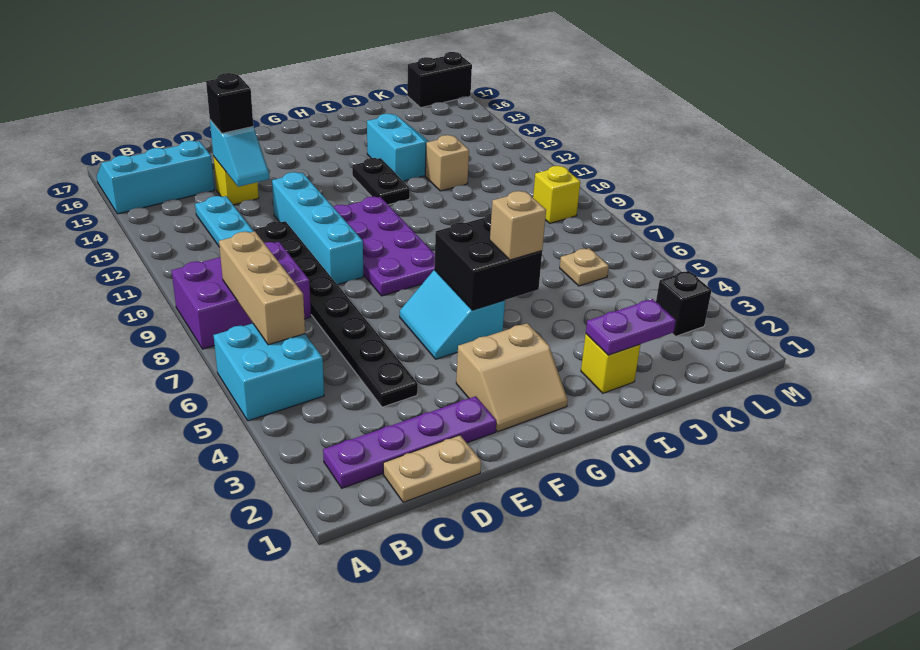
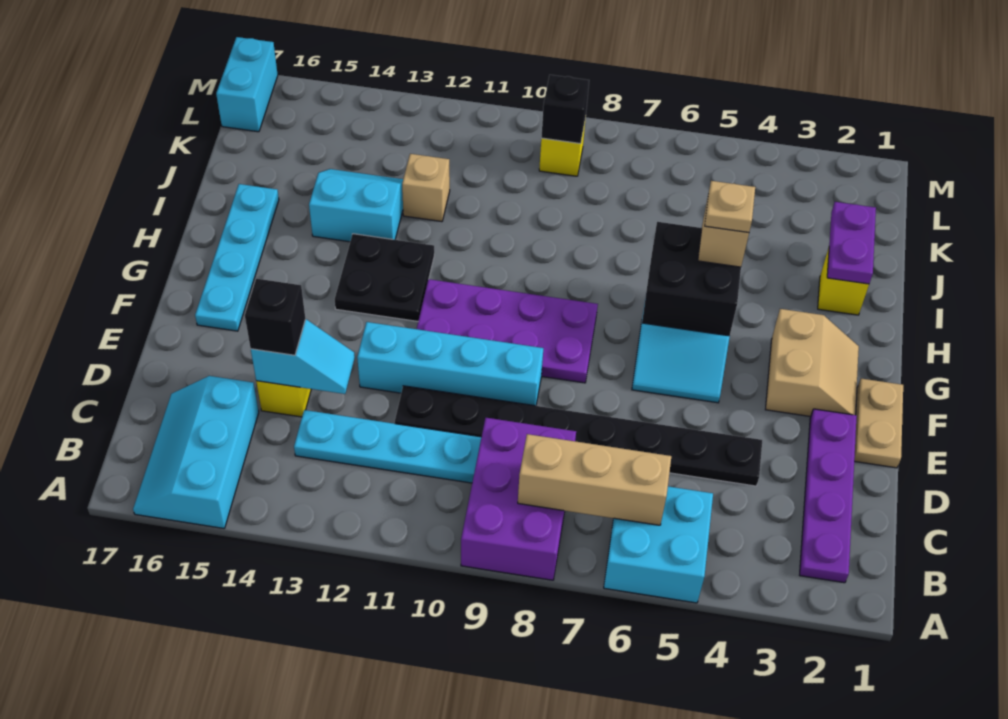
tan 1x2 plate [383,435,481,502] -> tan 1x2 plate moved to [854,379,903,468]
none -> cyan 1x4 plate [195,184,279,331]
black 1x2 plate [352,158,410,205] -> black 2x2 plate [335,234,434,321]
tan 1x1 plate [560,248,609,286] -> tan 1x1 plate moved to [705,181,755,232]
black 1x1 brick [656,271,712,336] -> black 1x1 brick moved to [541,75,589,144]
black 1x2 brick [407,52,472,108] -> cyan 1x2 brick [216,37,278,132]

